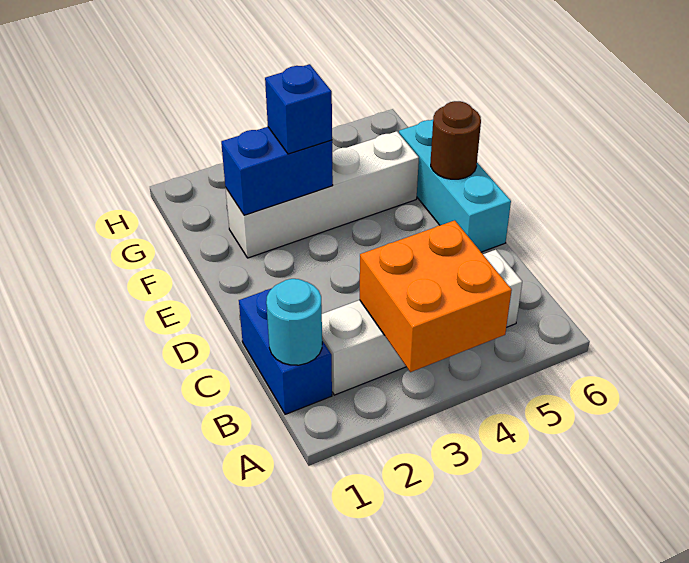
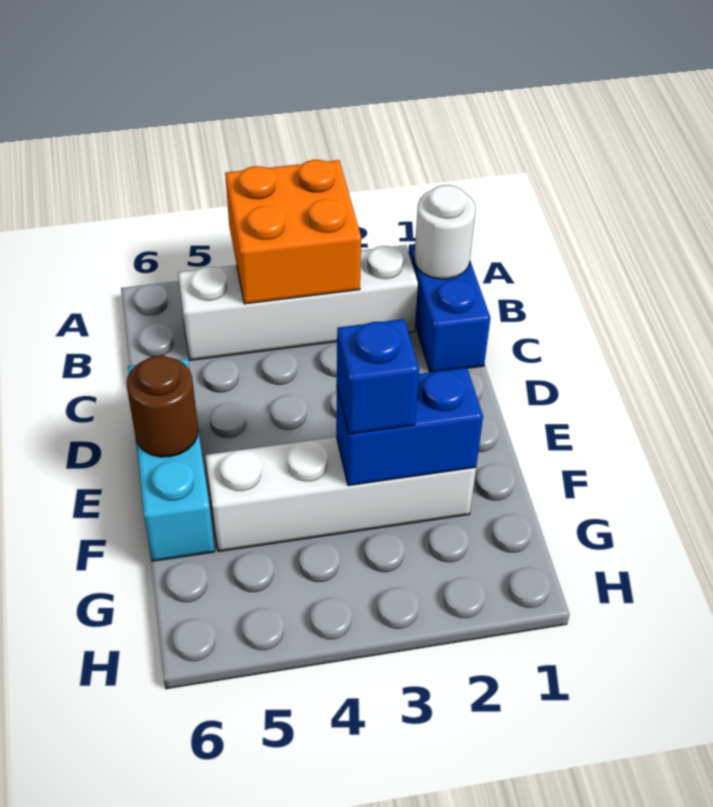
cyan 1x1 round brick [266,279,322,365] -> white 1x1 round brick [414,185,476,279]

